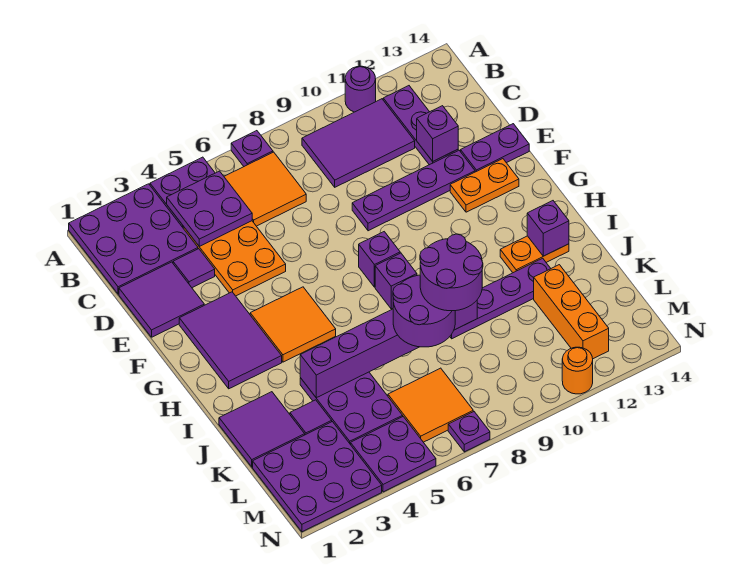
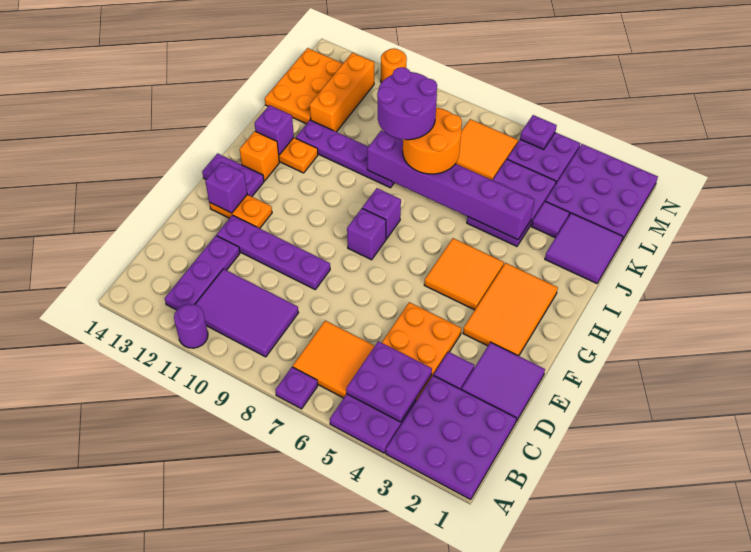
purple 1x1 brick [417,106,458,161] -> purple 1x1 brick moved to [205,162,247,213]
purple 1x2 plate [461,124,529,172] -> purple 1x2 plate moved to [202,153,264,197]
purple 2x3 tile [179,292,282,389] -> orange 2x3 tile [463,263,558,356]
none -> orange 1x1 brick [240,131,279,181]
purple 2x2 round brick [393,275,455,347] -> orange 2x2 round brick [403,108,462,174]
none -> orange 2x3 plate [265,48,343,124]
purple 1x1 plate [448,412,490,452] -> purple 1x1 plate moved to [520,115,557,150]

